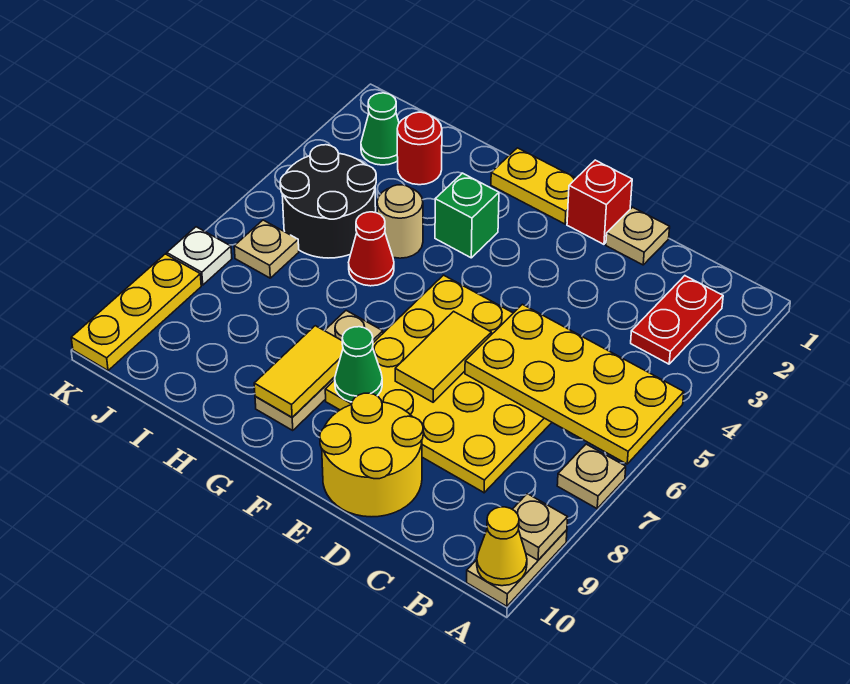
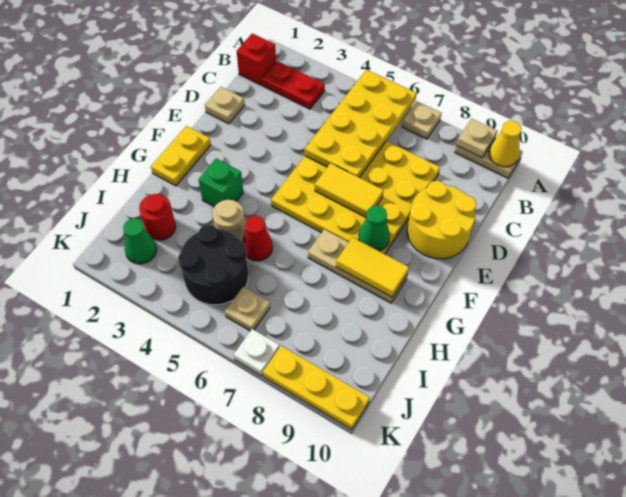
red 1x1 brick [567,160,632,244] -> red 1x1 brick moved to [237,33,276,85]

